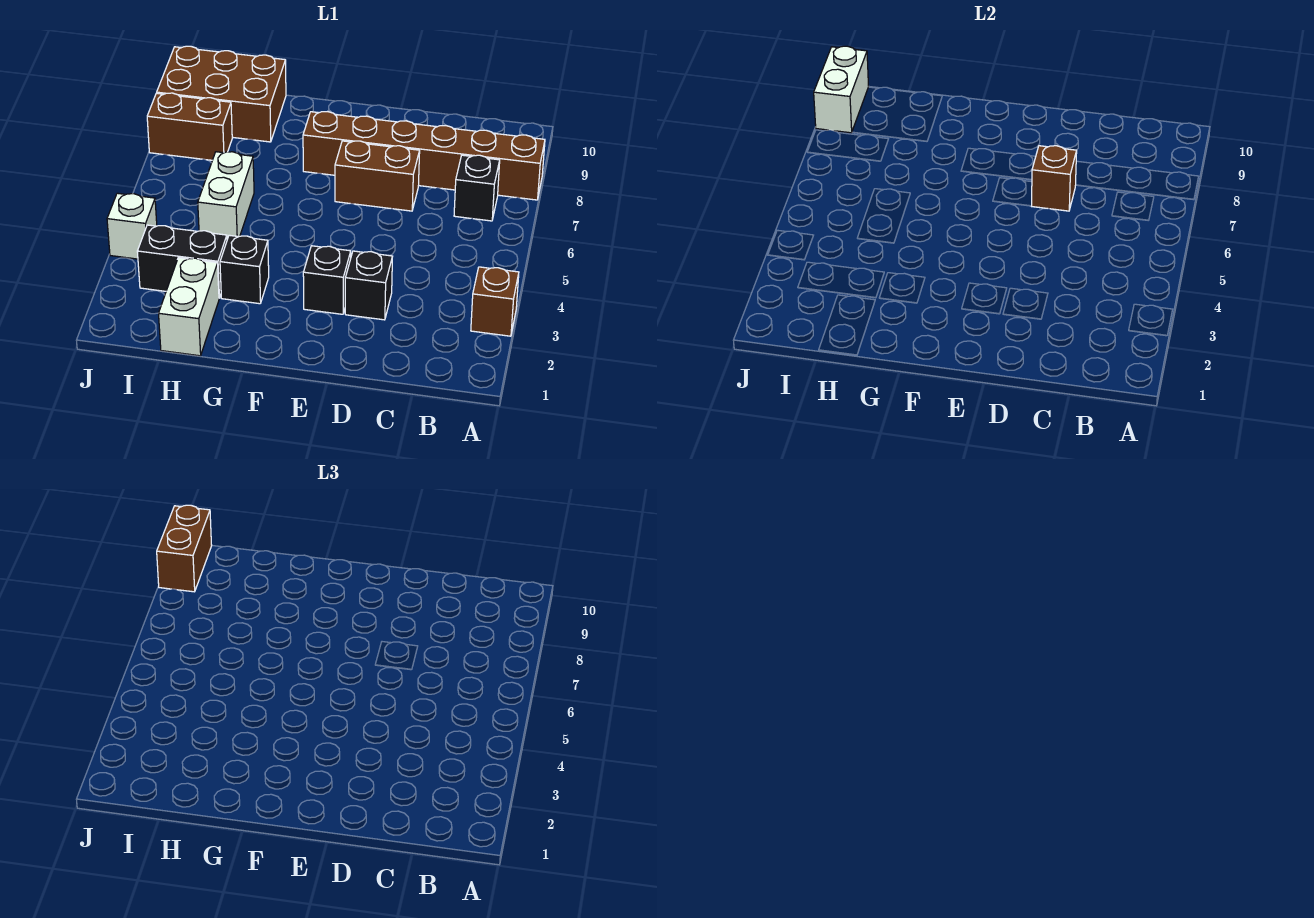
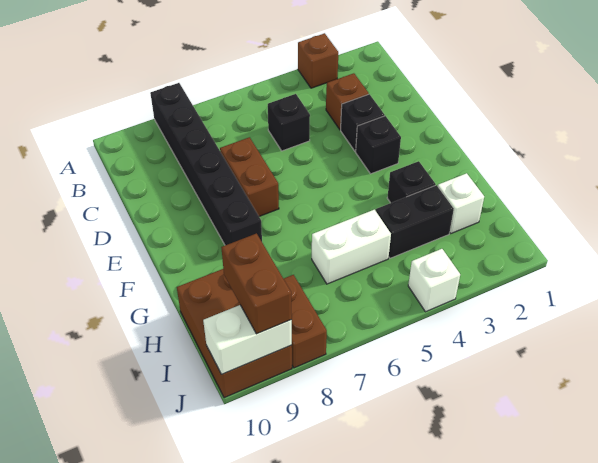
brown 1x6 brick [303,112,545,200] -> black 1x6 brick [150,83,262,245]
black 1x1 brick [454,155,500,221] -> black 1x1 brick moved to [268,94,310,151]
brown 1x1 brick [1032,146,1077,211] -> brown 1x1 brick moved to [326,73,369,130]
white 1x2 brick [159,258,219,356] -> white 1x1 brick [438,173,484,233]
black 1x2 brick [137,225,227,298] -> black 1x2 brick turned to [376,185,454,258]
brown 1x2 brick [157,505,212,592] -> brown 1x2 brick turned to [221,233,292,334]

